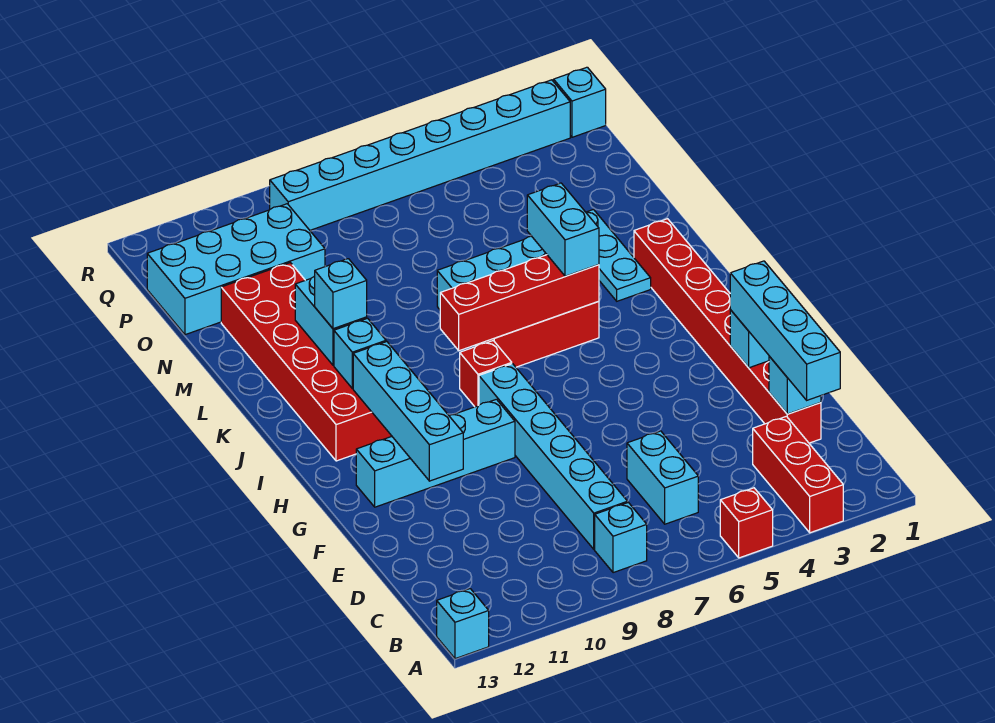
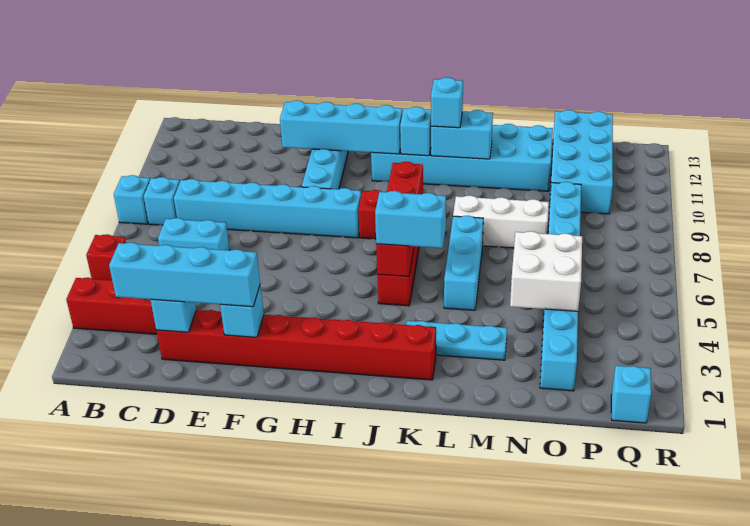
cyan 1x1 brick [437,589,489,659] -> cyan 1x1 brick moved to [114,175,150,224]
red 2x6 brick [221,263,392,461] -> cyan 2x6 brick [371,124,553,191]
none -> white 1x3 brick [453,195,549,248]
none -> white 2x2 brick [510,231,582,311]
cyan 1x8 brick [270,80,570,230] -> cyan 1x8 brick moved to [540,182,581,391]

